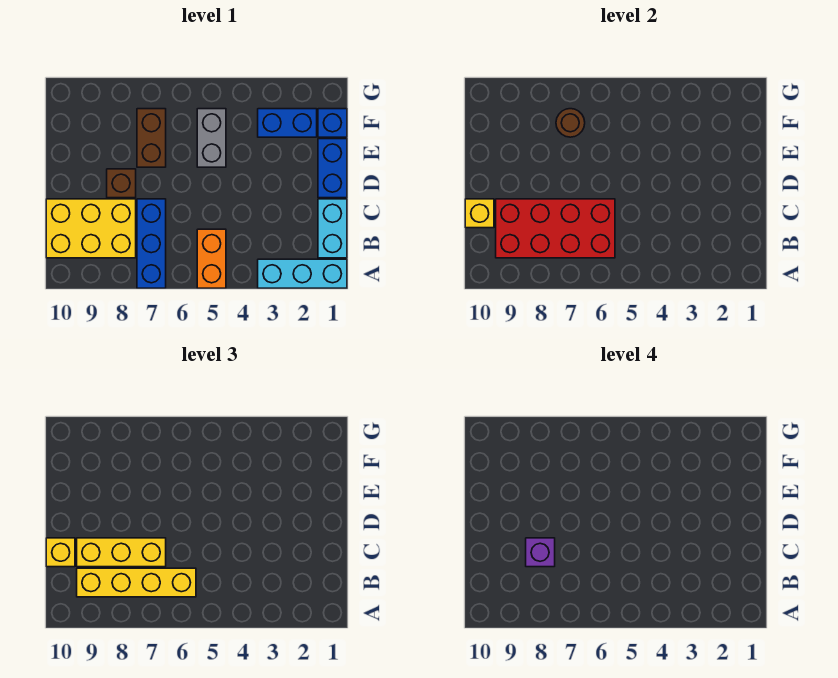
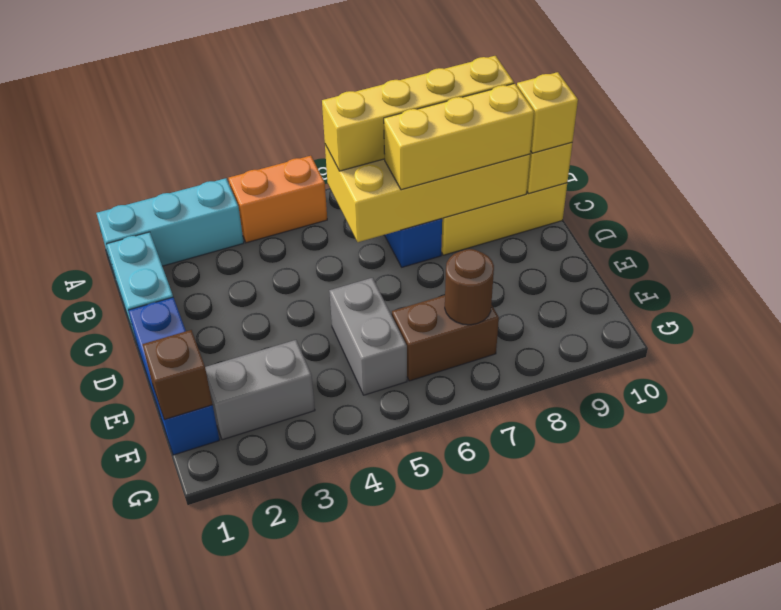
orange 1x2 brick [197,229,226,288] -> orange 1x2 brick turned to [229,156,327,243]
red 2x4 brick [496,199,615,258] -> yellow 2x4 brick [325,145,530,242]
purple 1x1 brick [526,538,555,567] -> none
brown 1x1 brick [107,169,136,198] -> brown 1x1 brick moved to [142,330,213,420]
brown 1x2 brick [137,109,166,167] -> brown 1x2 brick turned to [392,295,499,381]
blue 1x2 brick [258,109,317,137] -> grey 1x2 brick [205,340,315,440]

